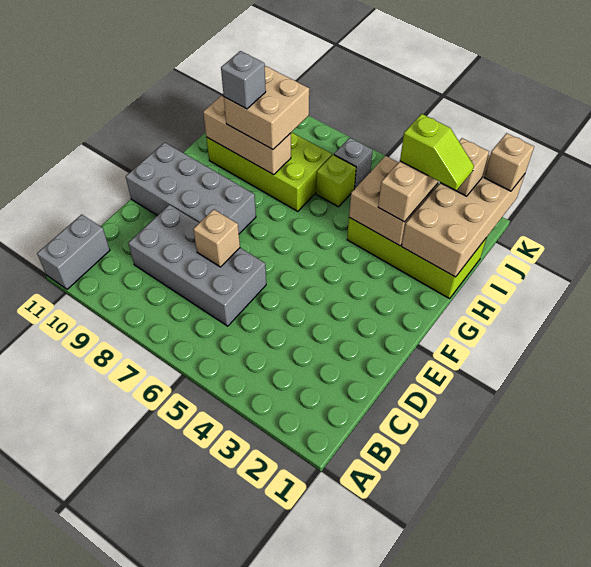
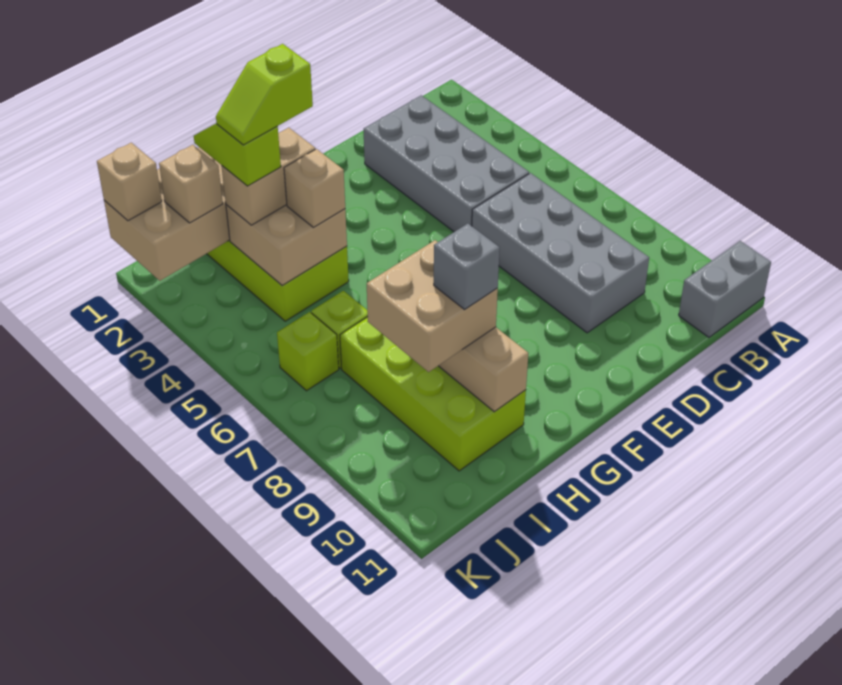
tan 1x1 brick [193,209,240,267] -> tan 1x1 brick moved to [284,149,345,227]
grey 2x4 brick [126,142,256,234] -> grey 2x4 brick moved to [364,95,529,232]
none -> lime 1x2 slope [216,44,313,145]
grey 1x1 brick [334,138,373,189] -> lime 1x1 brick [277,312,339,391]

